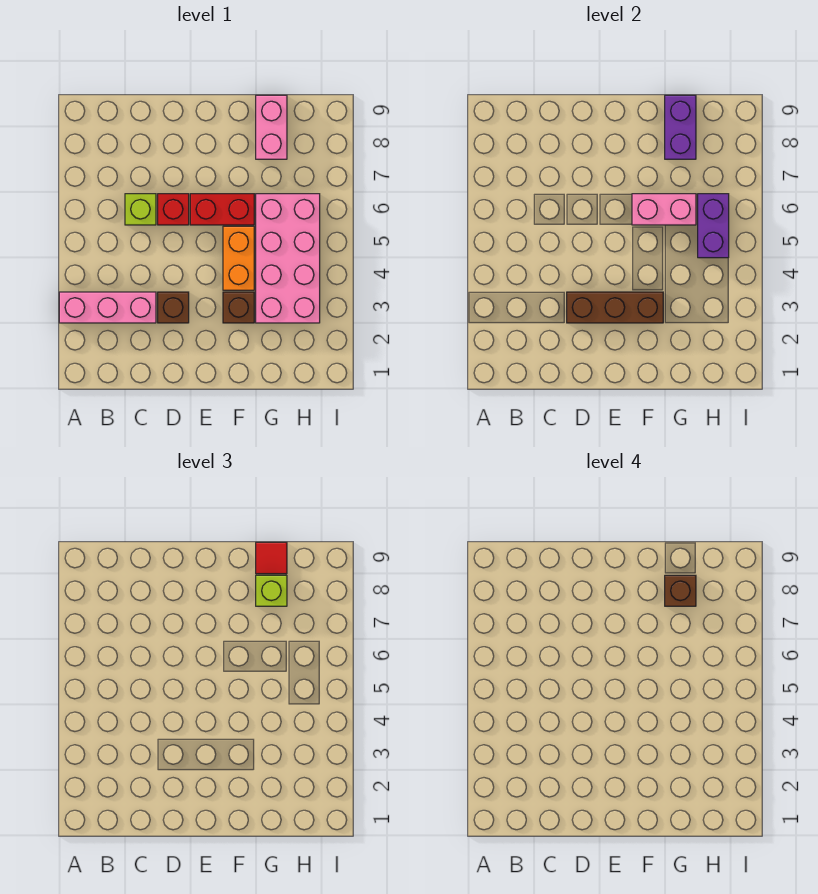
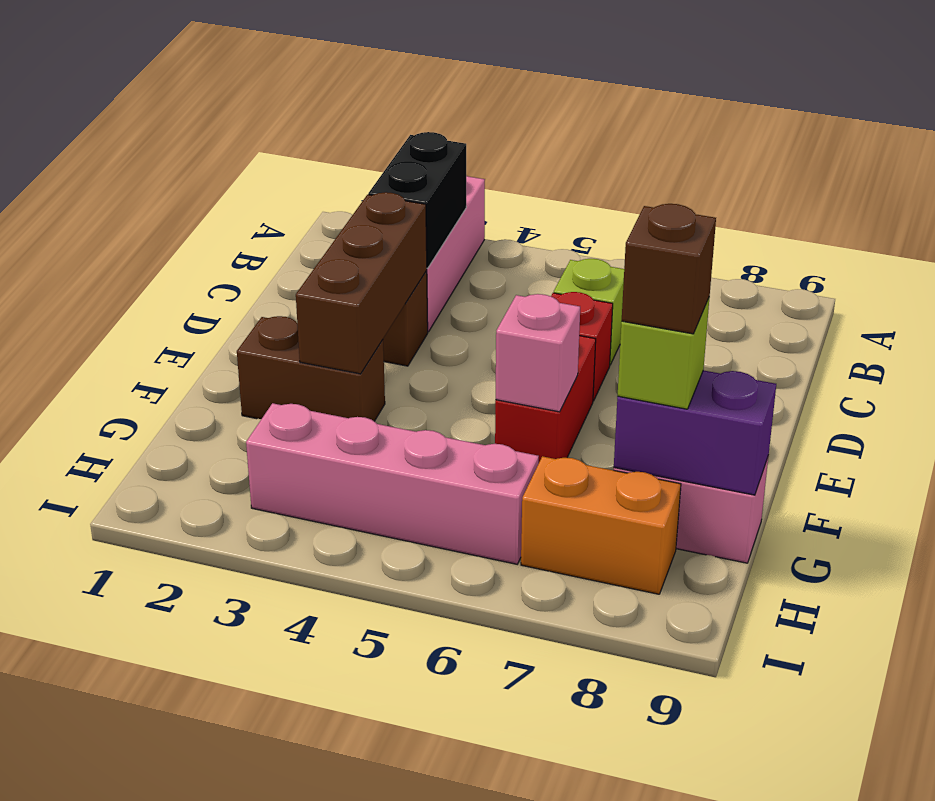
none -> black 1x2 brick [368,132,466,268]
brown 1x1 brick [223,292,254,323] -> brown 1x2 brick [237,316,385,421]
orange 1x2 brick [223,226,254,290] -> orange 1x2 brick moved to [521,456,681,594]
pink 1x2 brick [632,194,696,225] -> pink 1x1 brick [496,294,580,412]
pink 2x4 brick [256,194,320,323] -> pink 1x4 brick [246,403,539,564]
red 1x1 tile [256,542,287,574] -> none
purple 1x2 brick [698,194,729,258] -> none

